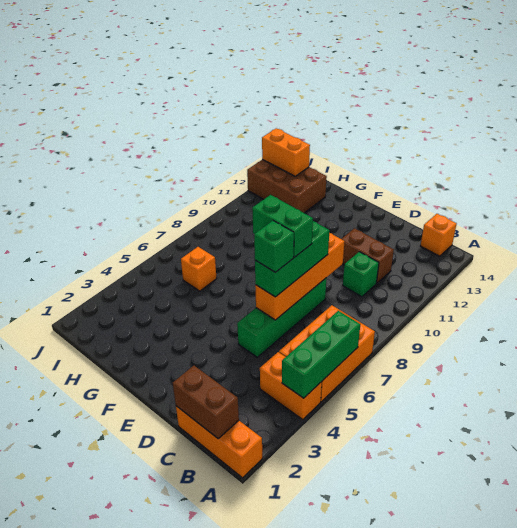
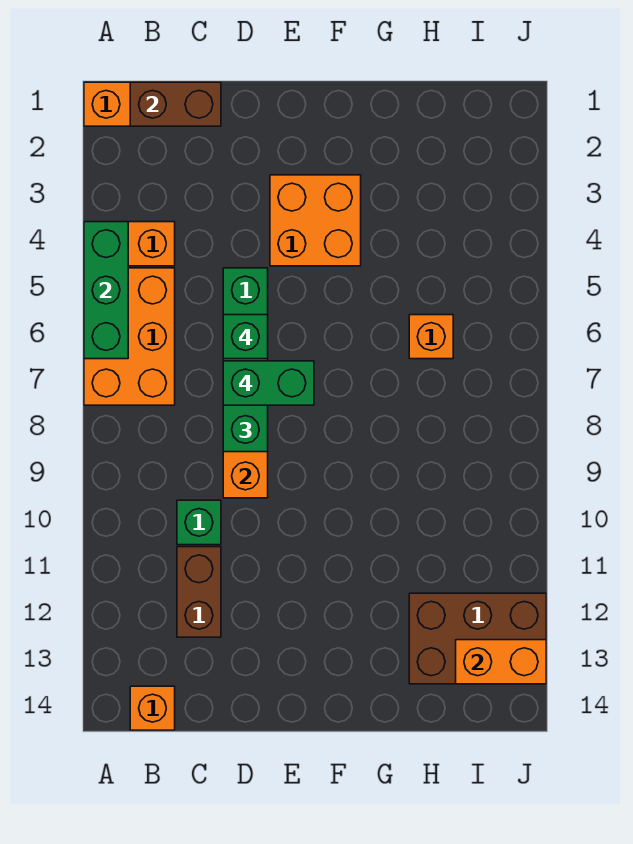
brown 1x2 brick [342,228,394,283] -> brown 1x2 brick turned to [177,547,221,637]
none -> orange 2x2 brick [270,175,361,266]

